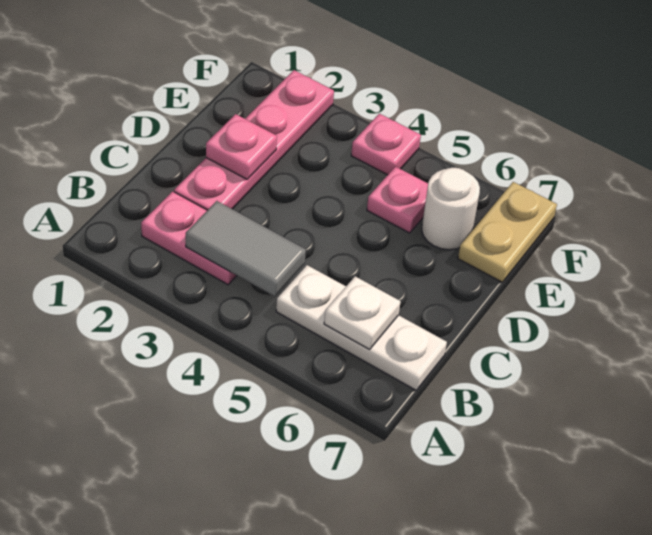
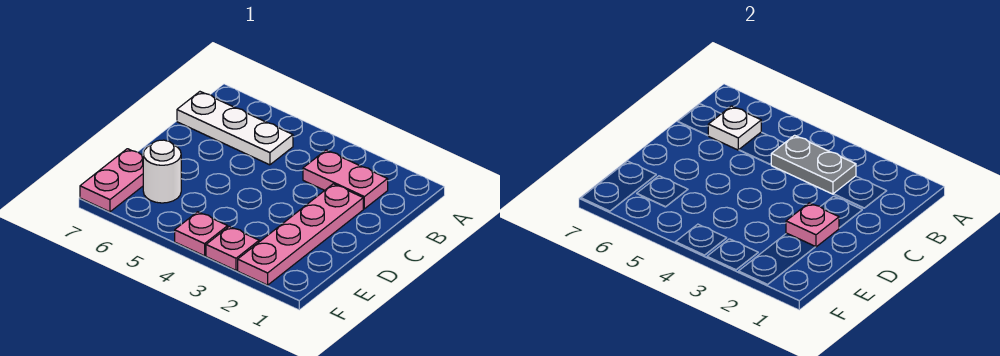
grey 1x2 tile [186,201,306,296] -> grey 1x2 plate [771,135,856,194]
pink 1x1 plate [367,167,428,233] -> pink 1x1 plate moved to [206,226,259,270]
tan 1x2 plate [458,182,557,282] -> pink 1x2 plate [80,149,143,212]

